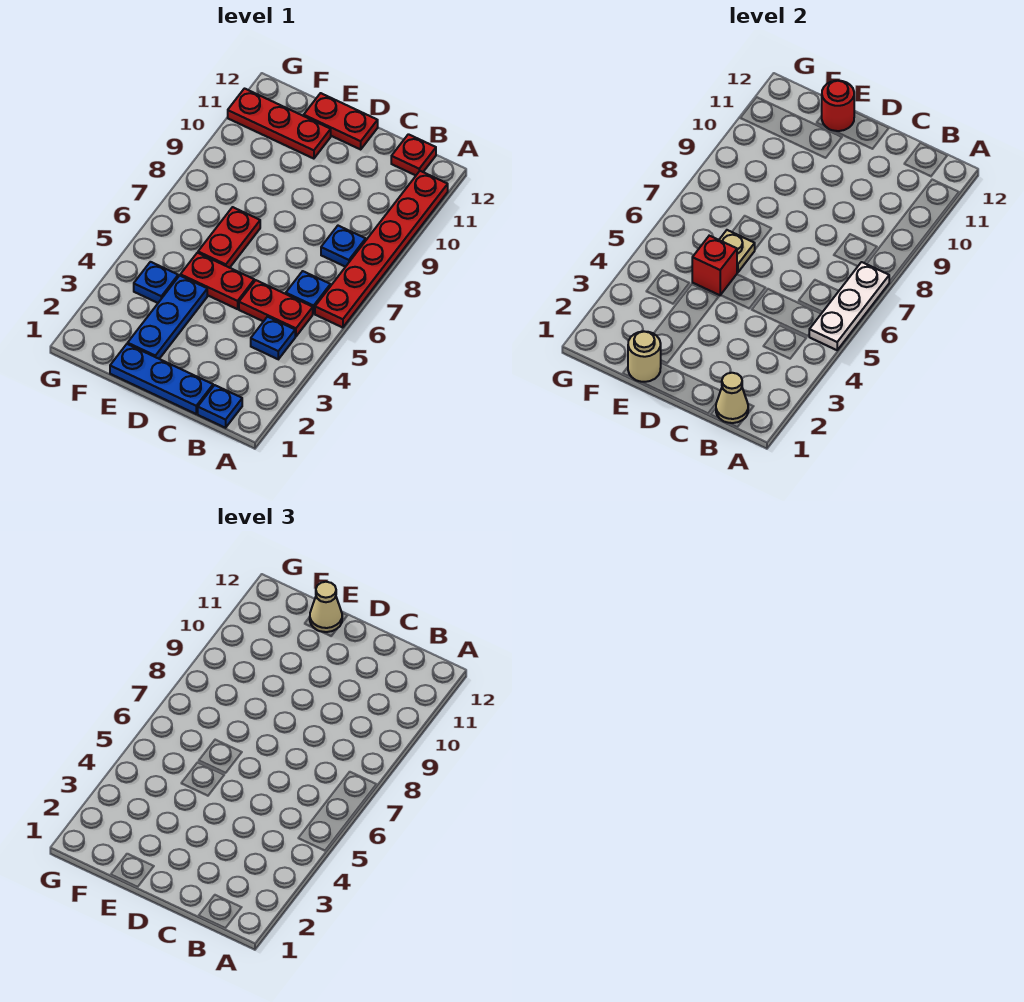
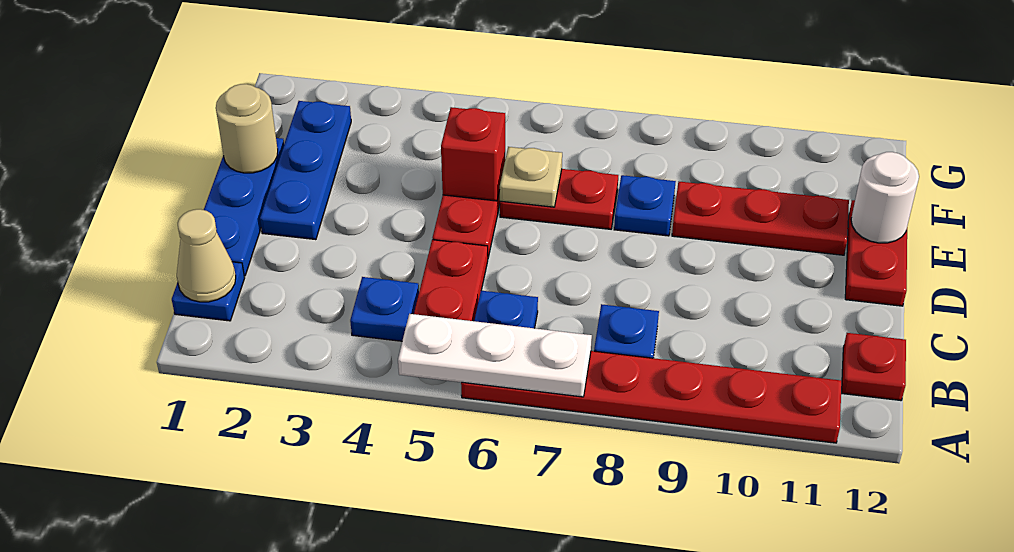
blue 1x3 plate [128,276,207,359] -> blue 1x3 plate turned to [260,101,351,240]
red 1x3 plate [228,89,331,159] -> red 1x3 plate turned to [672,182,849,255]
red 1x1 round brick [822,81,854,131] -> white 1x1 round brick [851,152,919,243]
tan 1x1 cone [310,582,342,632] -> none
blue 1x1 plate [134,262,178,303] -> blue 1x1 plate moved to [614,175,676,236]

